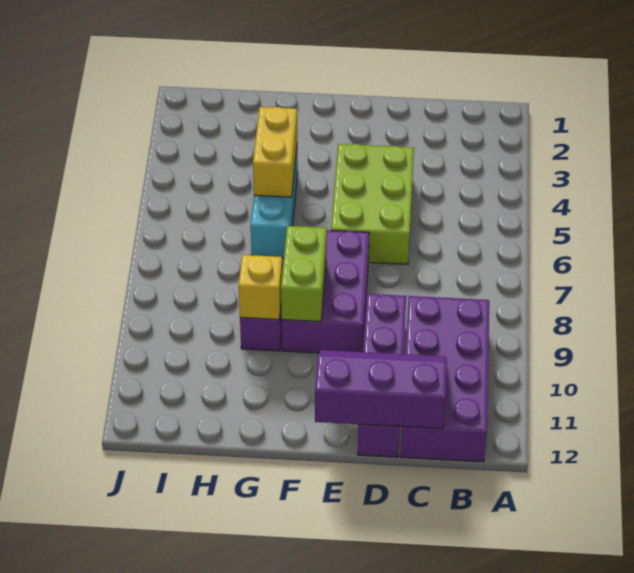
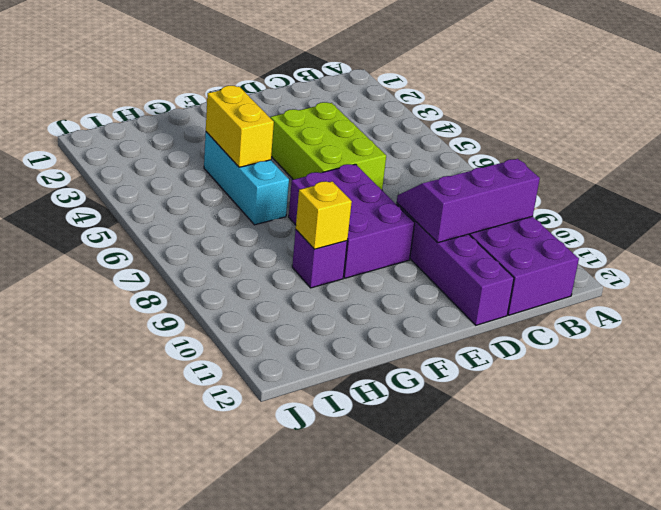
purple 2x3 slope [315,350,447,429] -> purple 2x3 slope moved to [397,159,540,243]
lime 1x2 brick [281,226,327,322] -> none

